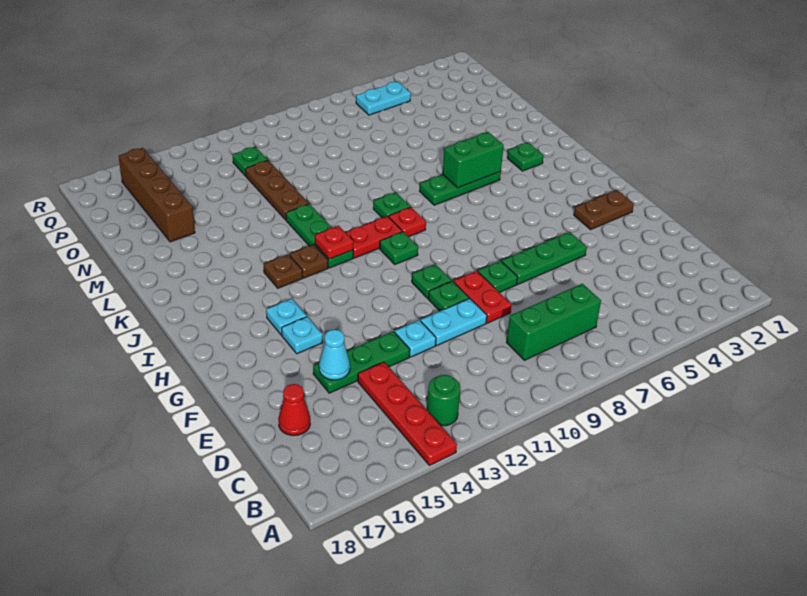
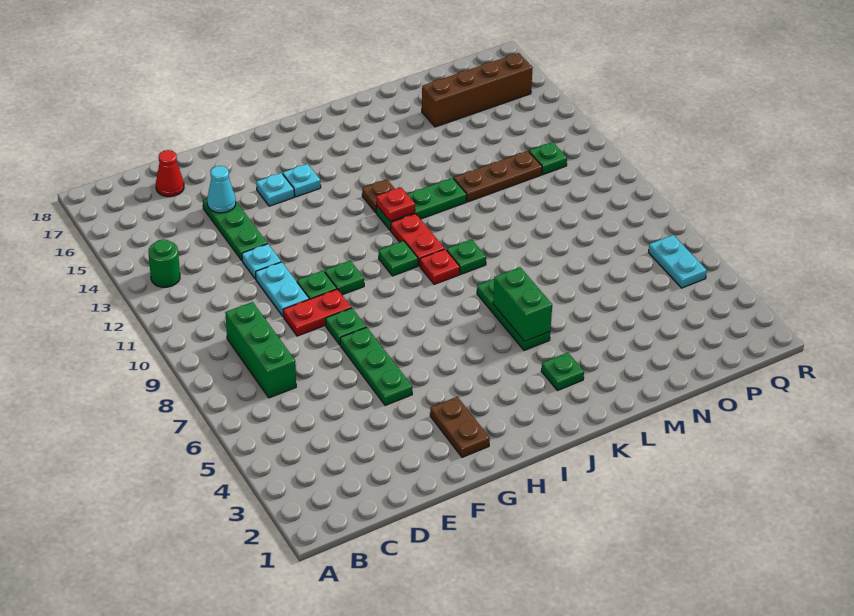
red 1x4 plate [358,362,457,465] -> none
brown 1x1 plate [264,254,303,288] -> none

